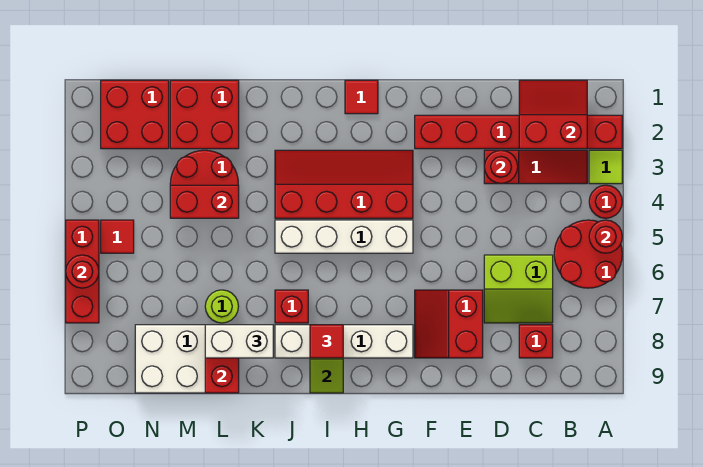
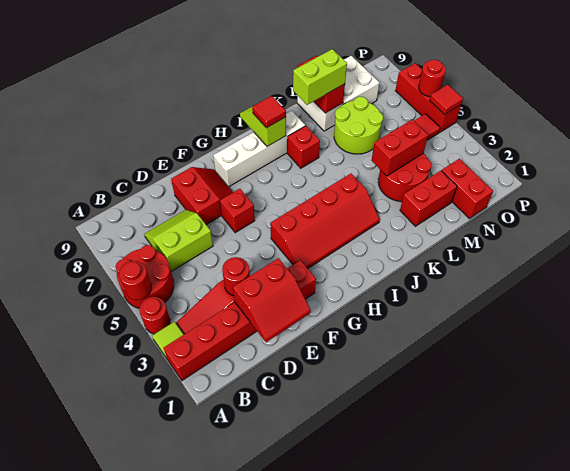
red 2x2 slope [519,80,587,149] -> red 2x2 slope moved to [233,258,311,342]
red 1x1 brick [519,325,553,358] -> red 1x1 brick moved to [220,189,255,233]
white 1x4 brick [275,220,413,253] -> none
red 1x1 tile [345,80,378,114] -> red 1x1 tile moved to [429,85,463,115]
white 1x2 brick [205,325,273,358] -> lime 1x2 brick [293,49,347,105]
red 2x2 brick [170,80,239,149] -> red 1x2 brick [400,171,457,226]
lime 1x1 round brick [205,290,238,323] -> lime 2x2 round brick [334,97,383,154]
red 2x2 brick [101,80,169,149] -> red 1x2 brick [442,159,493,219]

